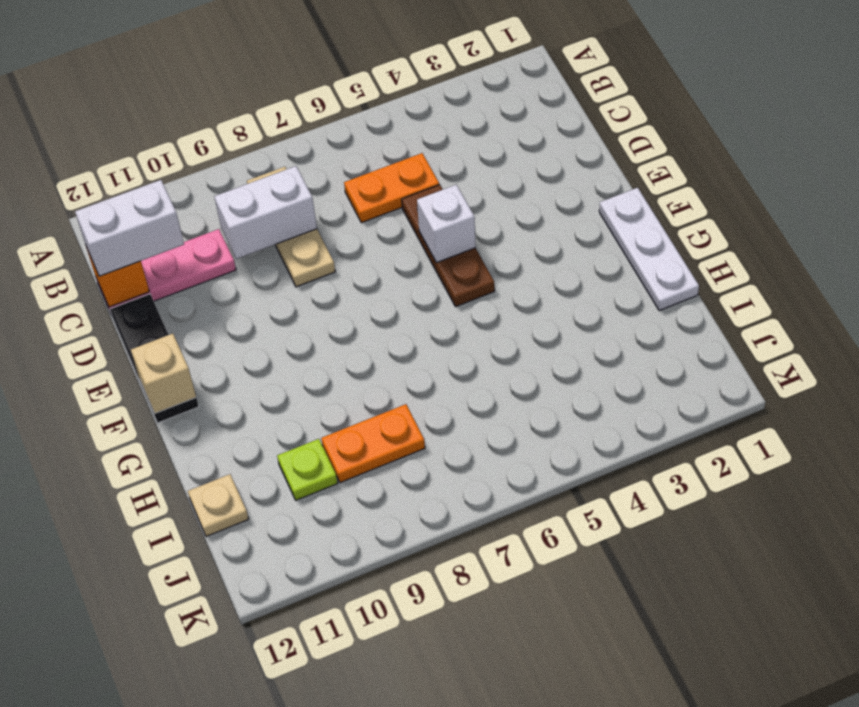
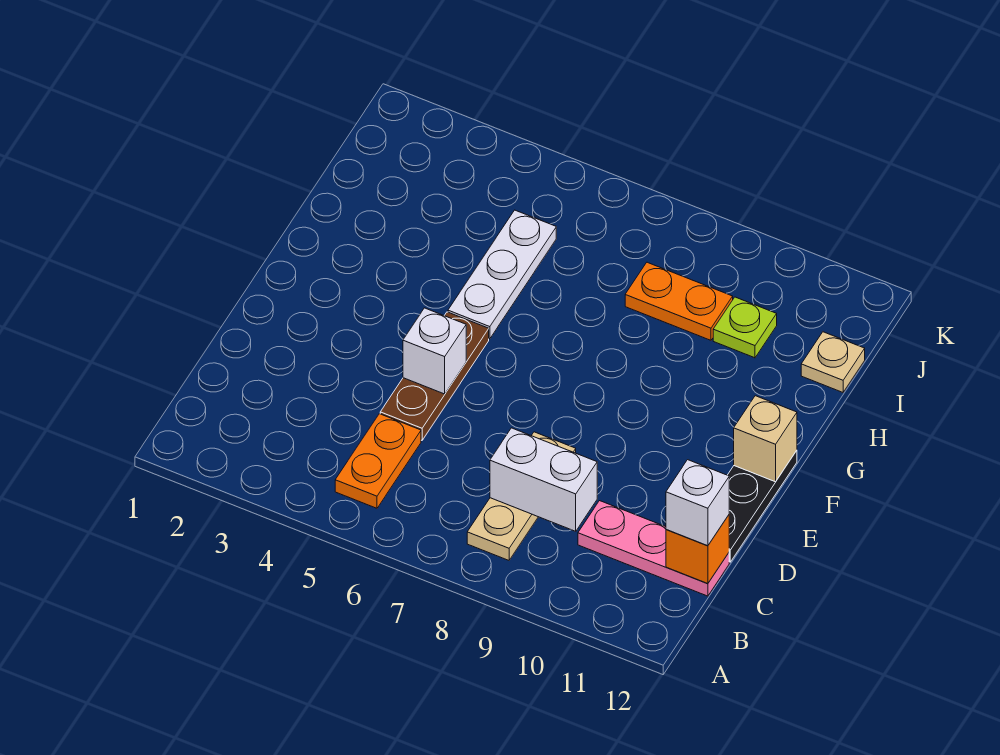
orange 1x2 plate [344,153,439,223] -> orange 1x2 plate turned to [335,414,421,508]
white 1x2 brick [75,180,184,276] -> white 1x1 brick [666,460,729,546]
white 1x3 plate [599,188,699,311] -> white 1x3 plate moved to [448,210,556,339]

